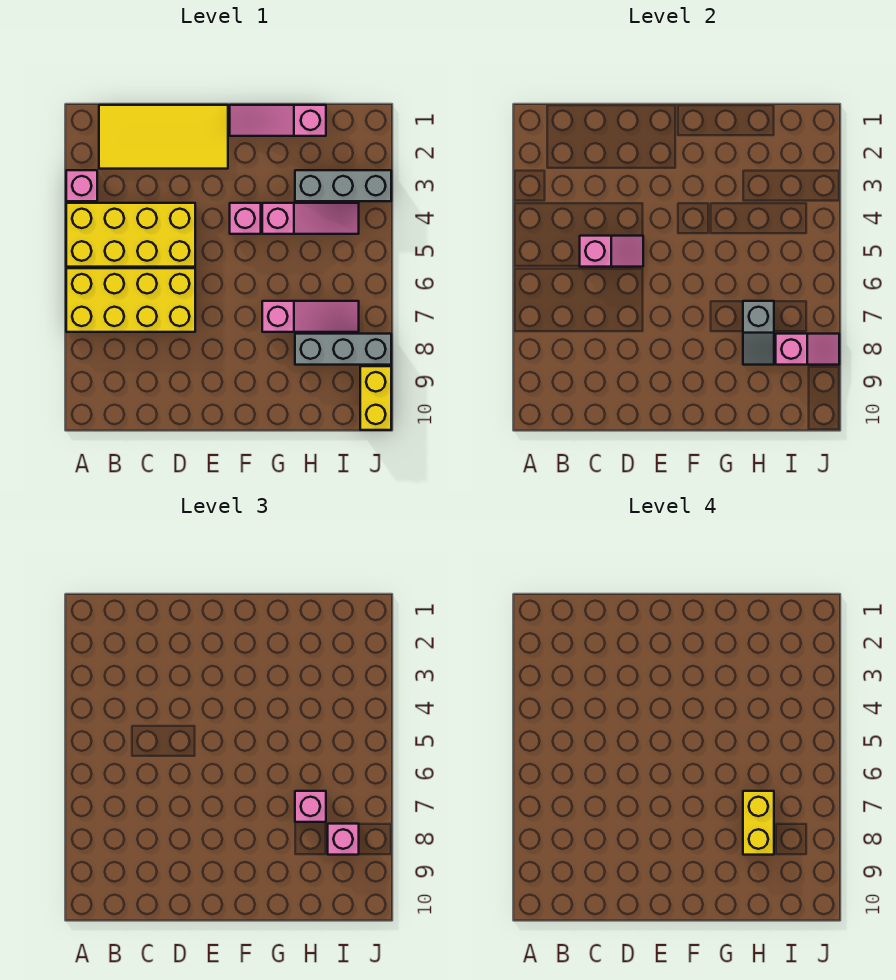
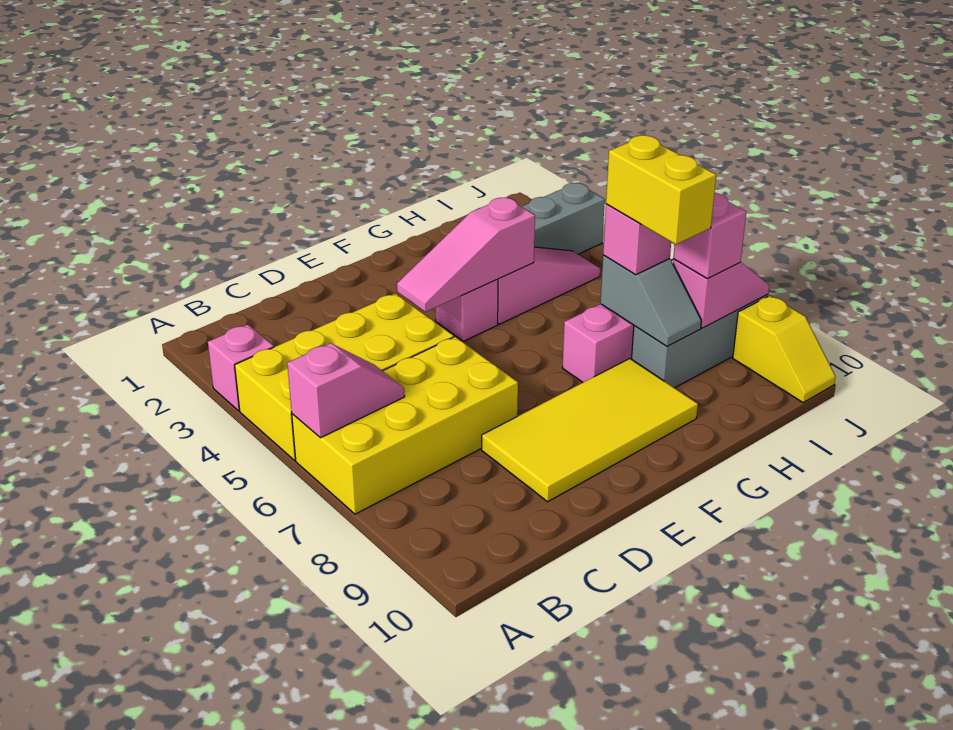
yellow 2x4 tile [99,105,228,169] -> yellow 2x4 tile moved to [482,359,698,502]
pink 1x2 slope [580,236,643,267] -> pink 1x2 slope moved to [287,343,405,438]
pink 1x3 slope [230,105,326,136] -> pink 1x3 slope moved to [397,197,535,312]
yellow 1x2 brick [360,366,391,430] -> yellow 1x2 slope [733,296,836,402]

